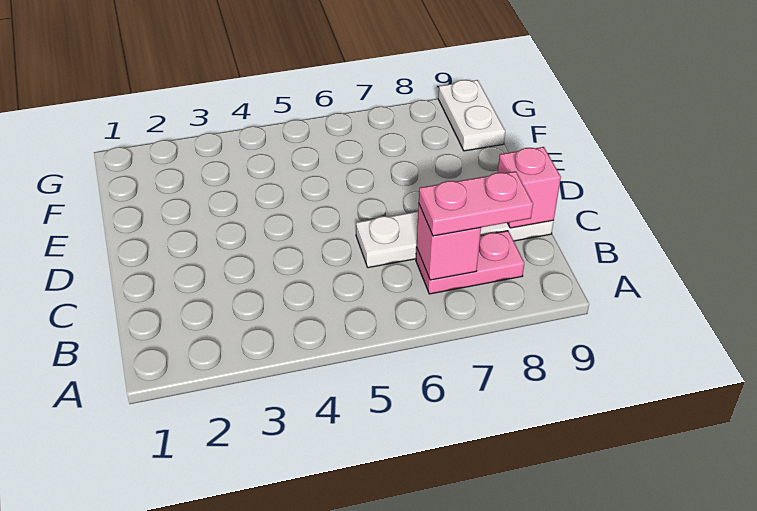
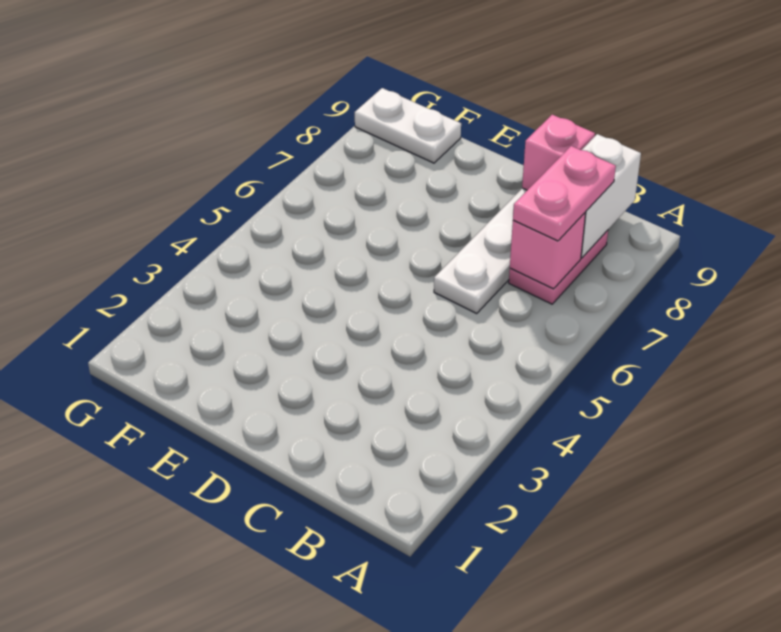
none -> white 1x2 brick [581,134,641,258]

